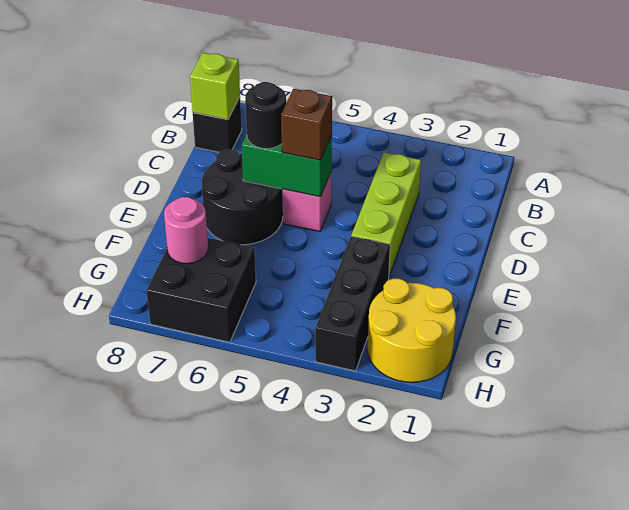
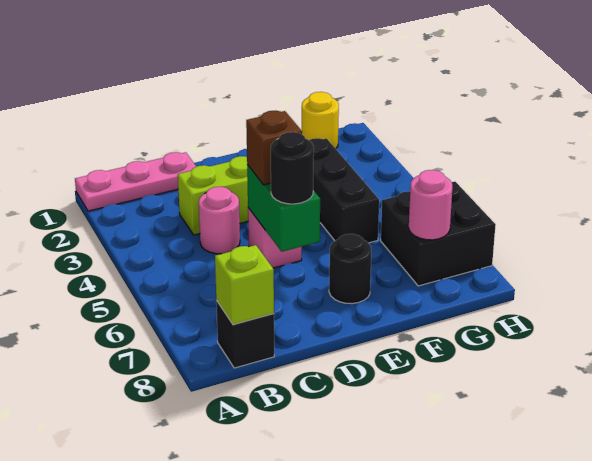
none -> pink 1x3 plate [75,152,196,211]
none -> pink 1x1 round brick [199,187,240,254]
black 2x2 round brick [202,149,283,245] -> black 1x1 round brick [329,234,371,304]
black 1x3 brick [315,236,390,371] -> black 1x3 brick turned to [309,138,379,243]
yellow 2x2 round brick [368,279,456,382] -> yellow 1x1 round brick [302,92,339,149]

